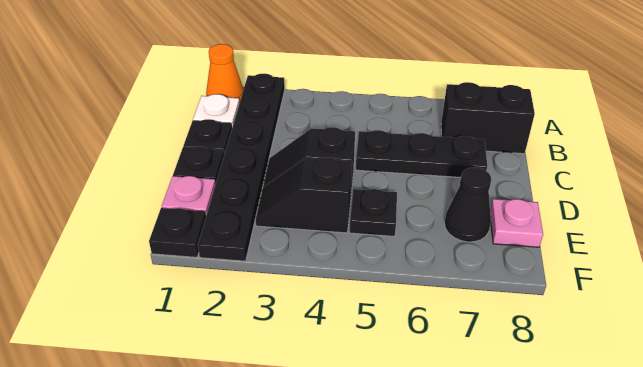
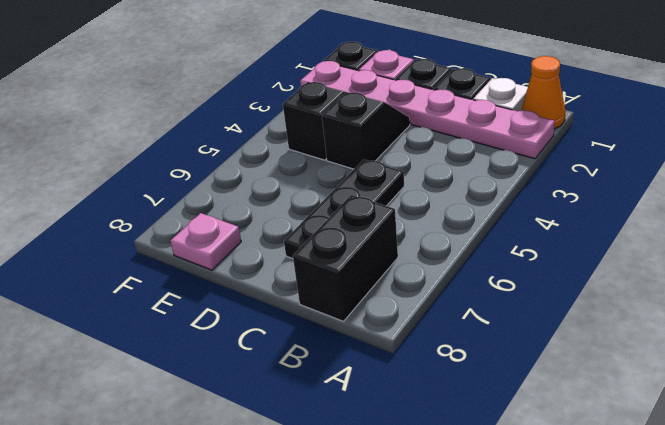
black 1x6 plate [198,73,285,261] -> pink 1x6 plate [300,61,554,159]
black 1x1 plate [350,189,397,236] -> none
black 1x1 cone [444,167,491,242] -> none

